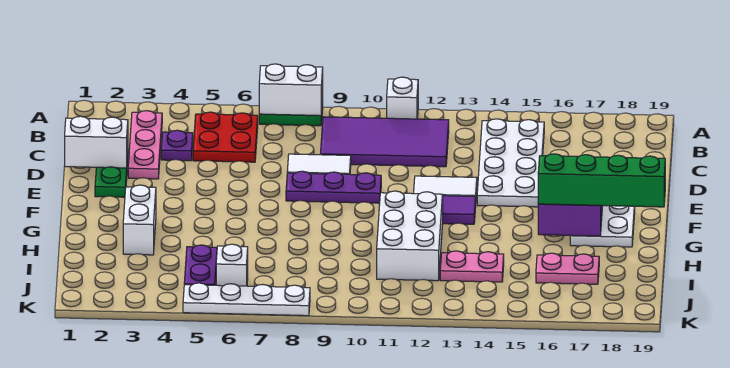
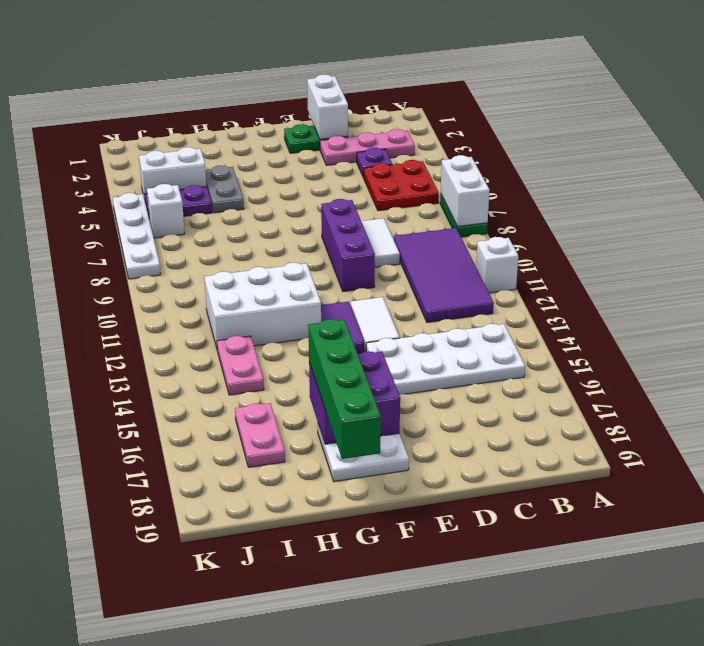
purple 1x3 plate [286,171,381,203] -> purple 1x3 brick [321,199,375,291]
white 1x2 brick [123,185,156,255] -> white 1x2 brick moved to [139,147,207,200]
none -> grey 1x2 plate [206,165,244,213]

